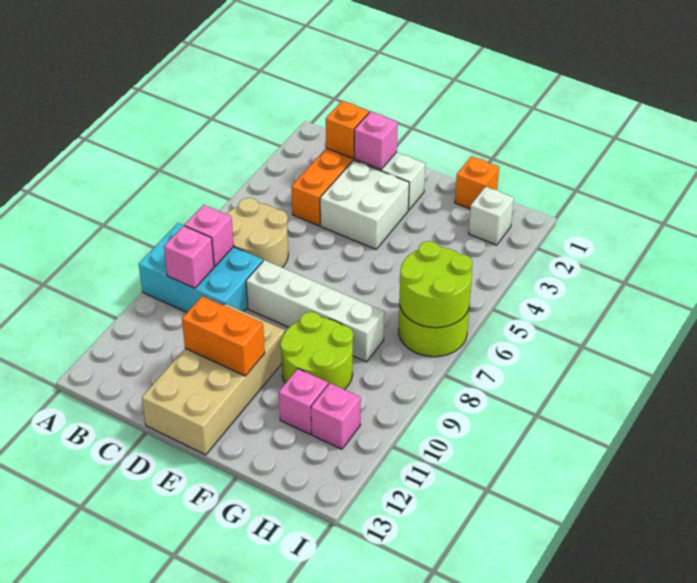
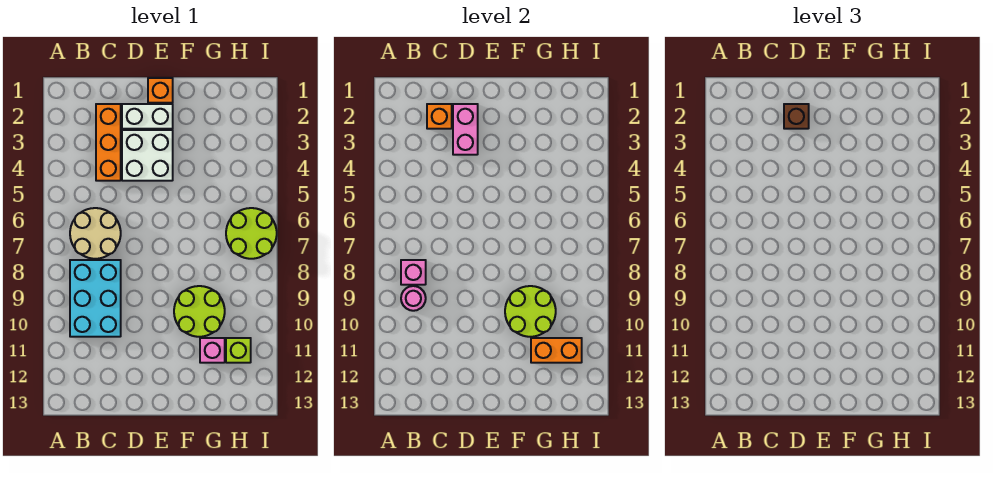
cyan 2x3 brick [139,223,263,312] -> cyan 2x3 brick turned to [70,260,121,337]
pink 1x1 brick [164,226,214,288] -> pink 1x1 round brick [401,286,426,311]
pink 1x1 brick [354,112,398,169] -> pink 1x2 brick [453,104,478,155]
none -> brown 1x1 brick [784,104,809,129]
white 1x4 brick [246,260,384,362] -> none
tan 2x4 brick [142,304,285,455] -> none
orange 1x2 brick [182,296,265,376] -> orange 1x2 brick moved to [531,338,582,363]
orange 1x1 brick [455,156,499,209] -> orange 1x1 brick moved to [148,78,173,103]
white 1x1 brick [469,187,514,245] -> none
lime 2x2 round brick [399,241,472,328] -> lime 2x2 round brick moved to [505,286,556,337]
pink 1x1 brick [311,383,361,449] -> lime 1x1 brick [226,338,251,363]

